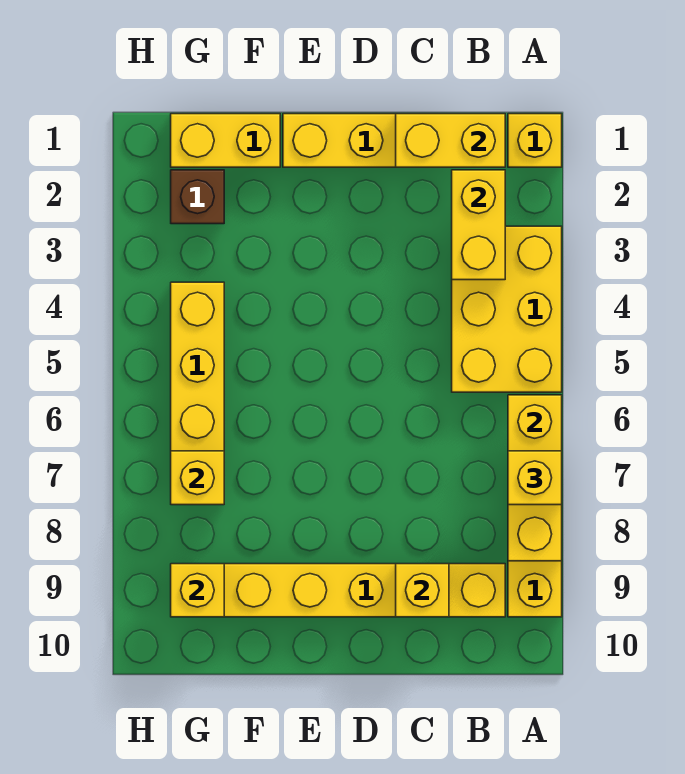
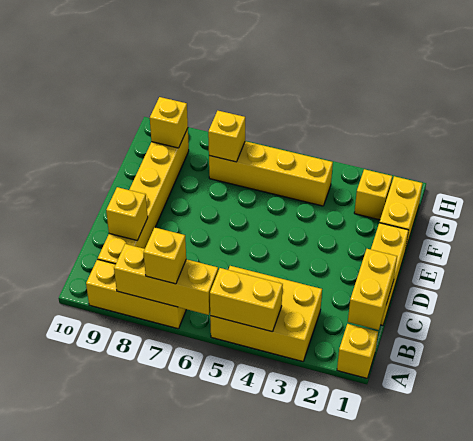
yellow 1x2 brick [452,170,505,280] -> yellow 1x2 brick moved to [210,268,283,332]
brown 1x1 brick [171,170,224,224] -> yellow 1x1 brick [354,169,392,220]

